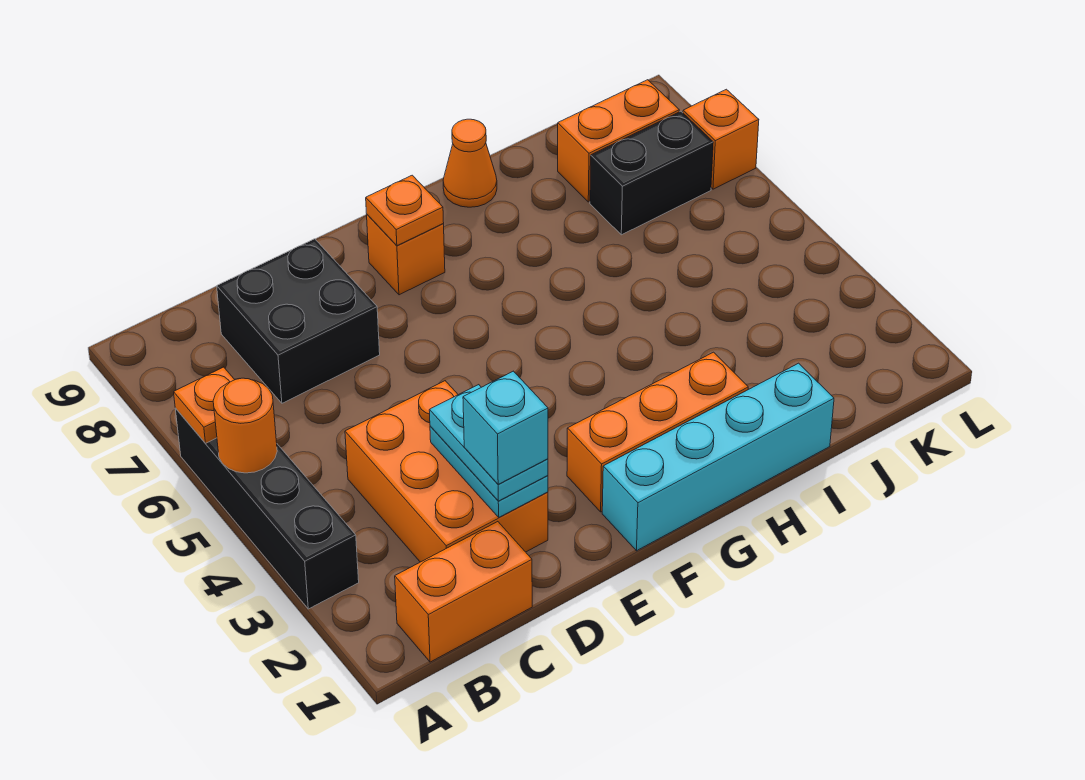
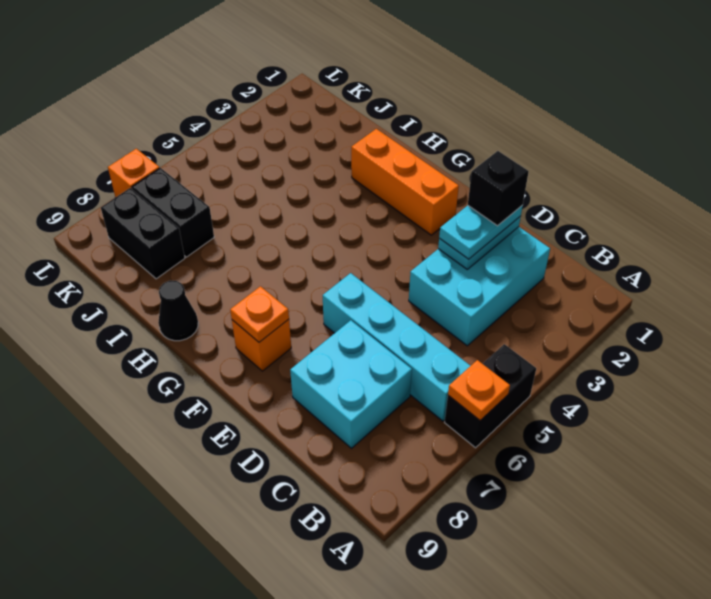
black 1x4 brick [175,408,359,609] -> black 1x2 brick [445,344,536,448]
orange 1x1 round brick [213,378,277,473] -> none
orange 1x2 brick [395,522,532,662] -> none
orange 2x3 brick [345,381,548,562] -> cyan 2x3 brick [409,227,550,346]
black 2x2 brick [217,239,380,403] -> cyan 2x2 brick [290,320,412,448]
cyan 1x1 brick [463,371,548,484] -> black 1x1 brick [468,151,529,226]
cyan 1x4 brick [602,363,834,551] -> cyan 1x4 brick moved to [323,273,470,421]
orange 1x1 cone [443,119,497,207] -> black 1x1 cone [158,281,198,341]
orange 1x2 brick [558,80,679,202] -> black 1x2 brick [101,188,185,279]

